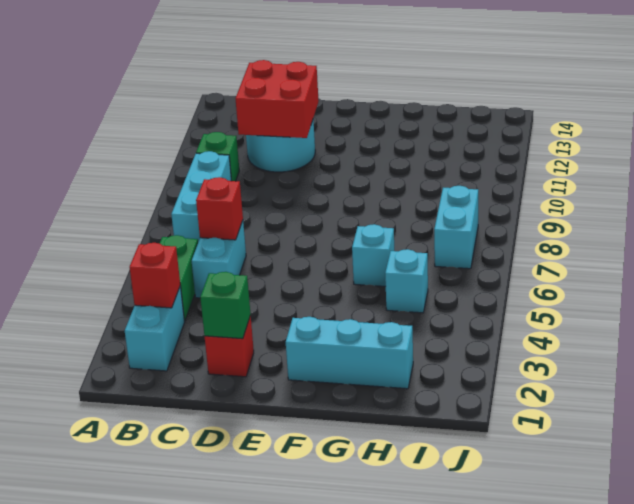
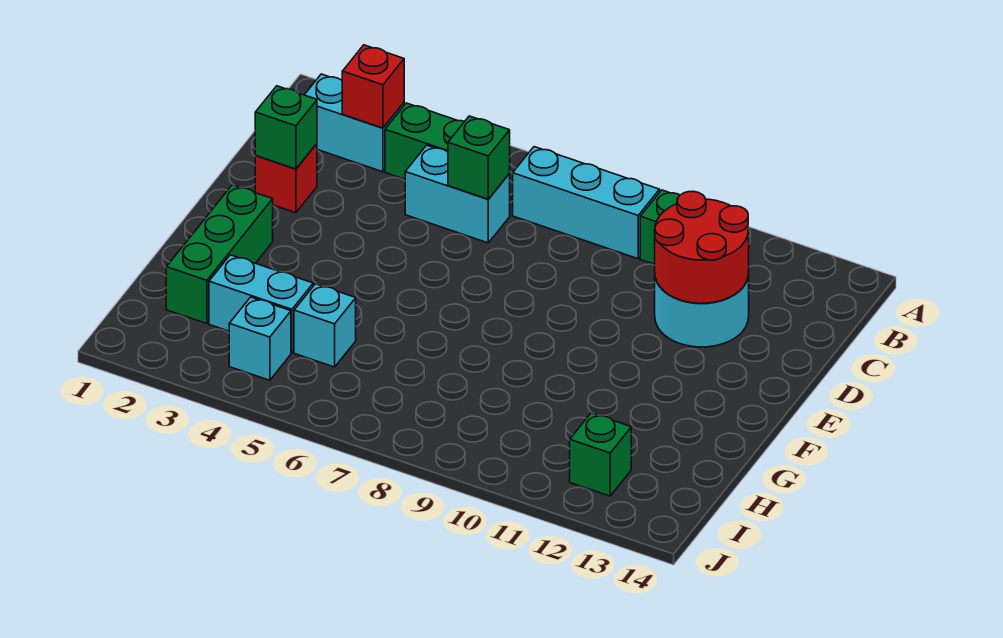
red 1x1 brick [196,177,243,240] -> green 1x1 brick [448,116,510,199]
red 2x2 brick [235,60,319,138] -> red 2x2 round brick [655,191,749,303]
cyan 1x3 brick [286,317,413,389] -> green 1x3 brick [166,185,273,324]
cyan 1x1 brick [352,224,394,286] -> cyan 1x1 brick moved to [229,297,291,380]
cyan 1x2 brick [434,186,478,269] -> cyan 1x2 brick moved to [209,255,313,353]
none -> green 1x1 brick [570,413,631,496]

